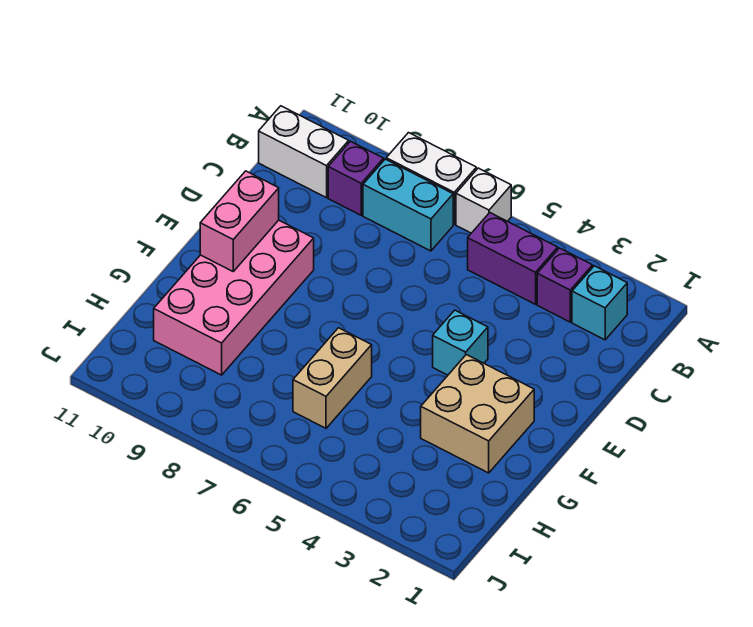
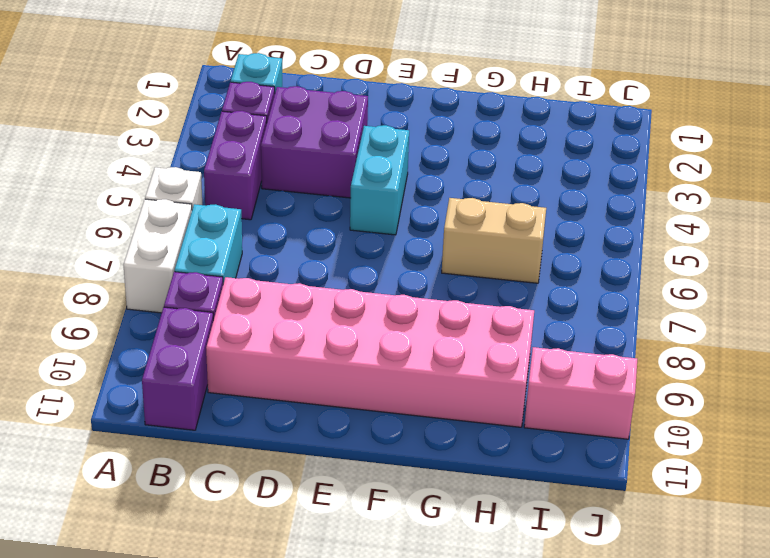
white 1x2 brick [259,106,349,198] -> purple 1x2 brick [142,307,213,430]
none -> purple 2x2 brick [261,86,368,198]
cyan 1x1 brick [433,310,488,375] -> cyan 1x2 brick [350,125,409,235]
pink 2x4 brick [154,220,314,375] -> pink 2x6 brick [206,277,534,427]
pink 1x2 brick [200,171,279,271] -> pink 1x2 brick moved to [524,347,637,439]
tan 2x2 brick [421,355,534,473] -> none

